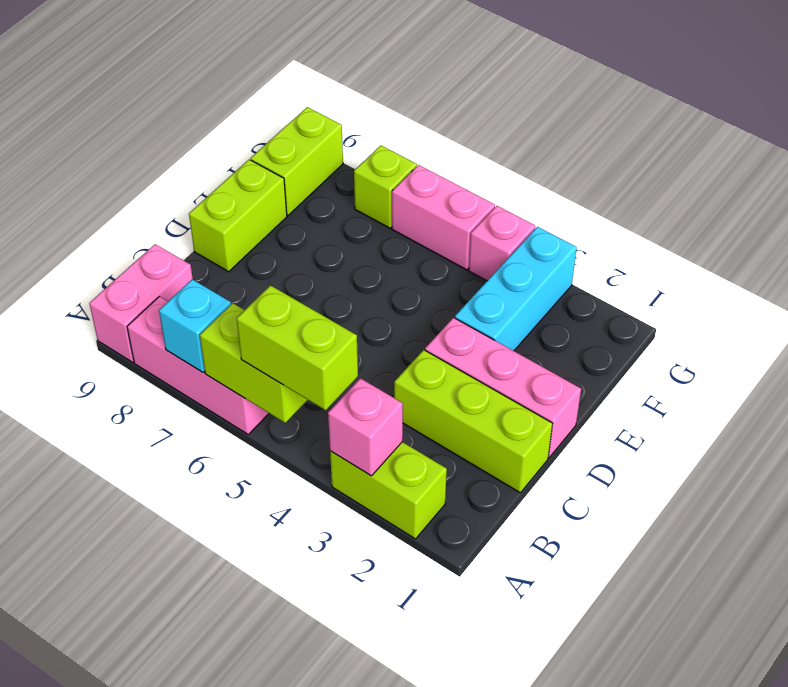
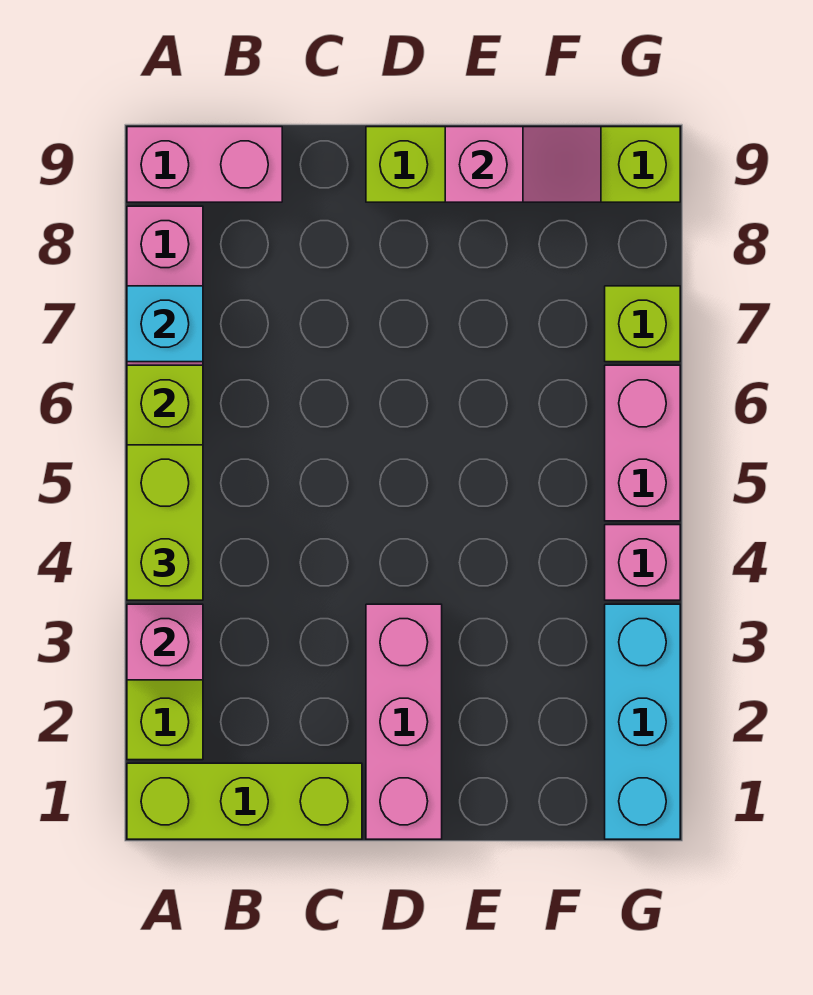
lime 1x3 brick [394,350,553,493] -> lime 1x3 brick turned to [127,763,362,839]
cyan 1x3 brick [455,227,577,351] -> cyan 1x3 brick turned to [605,604,680,839]
none -> pink 1x2 slope [445,127,601,202]

